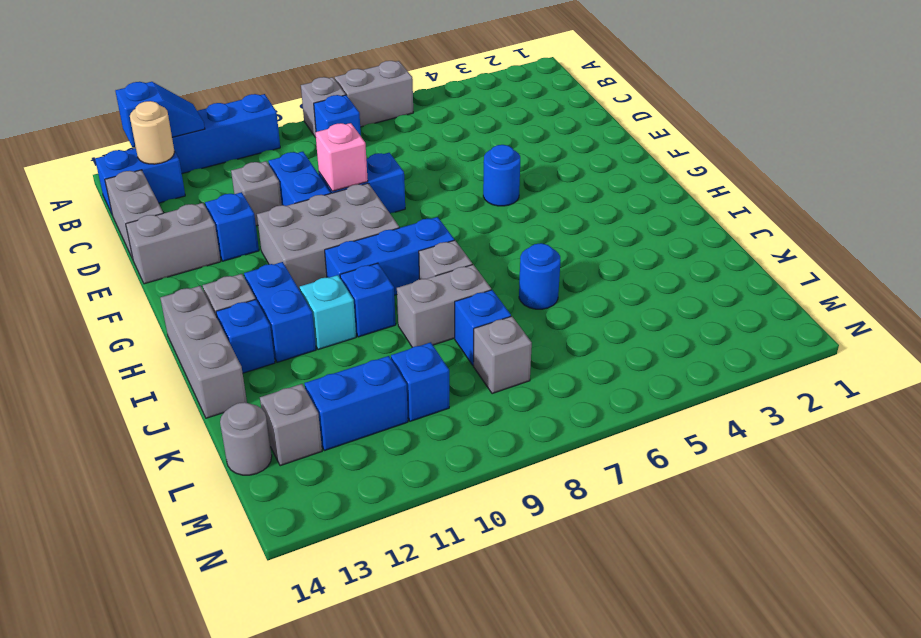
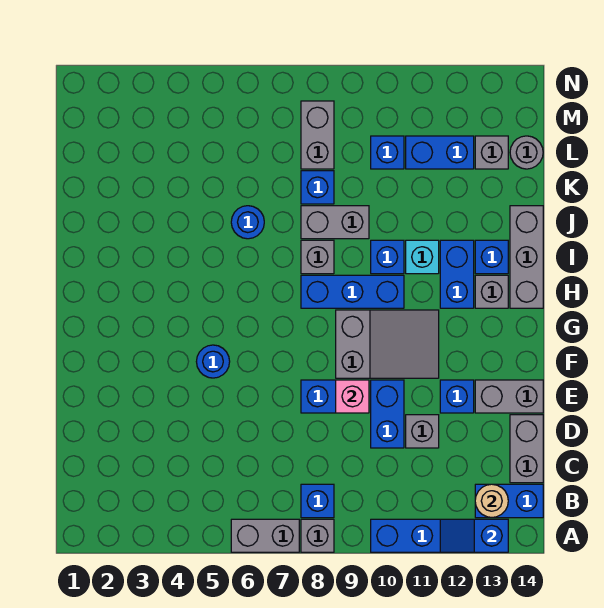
grey 2x3 brick [257,183,399,290] -> grey 2x3 slope [336,310,439,378]
grey 1x1 brick [473,316,532,394] -> grey 1x2 brick [301,101,334,169]

